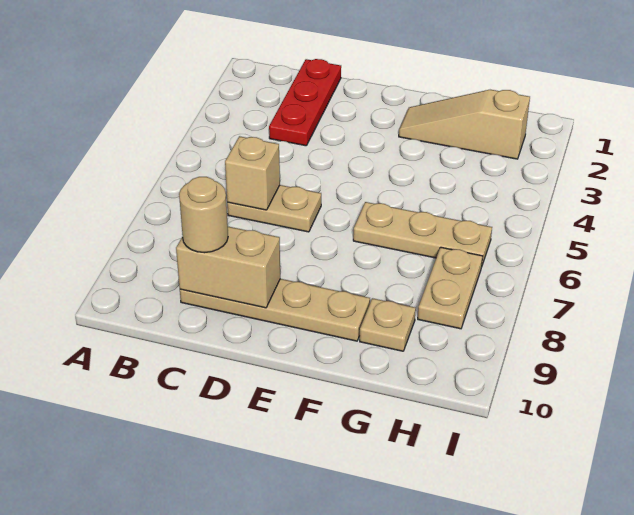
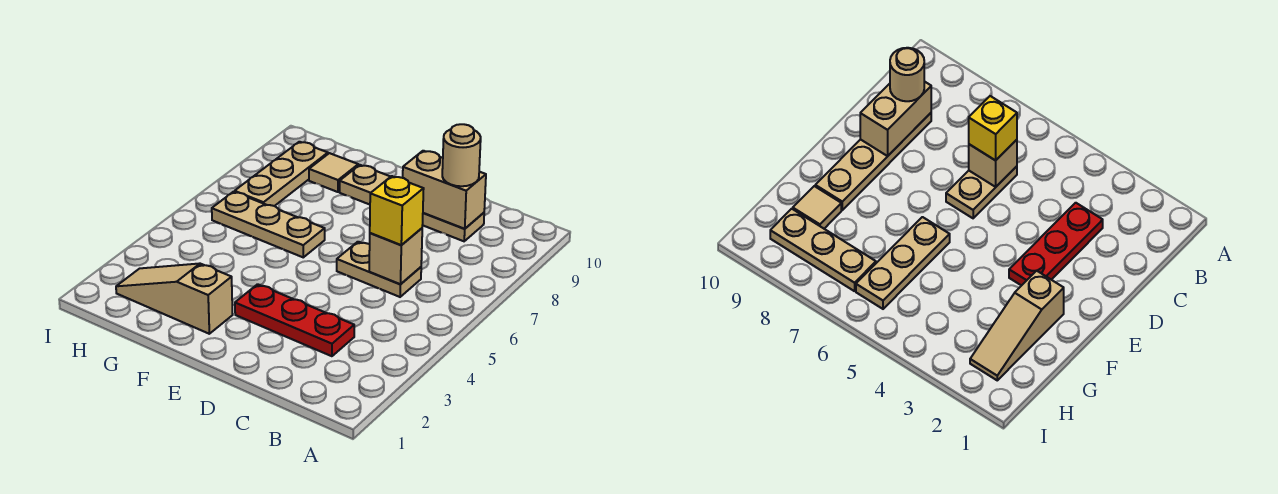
red 1x3 plate [269,59,341,146] -> red 1x3 plate turned to [235,284,354,356]
none -> yellow 1x1 brick [370,176,424,245]
tan 1x3 slope [399,90,530,159] -> tan 1x3 slope turned to [116,263,233,334]
tan 1x1 plate [360,298,416,351] -> tan 1x1 tile [309,153,358,192]
tan 1x2 plate [418,247,483,329] -> tan 1x3 plate [235,142,328,206]

